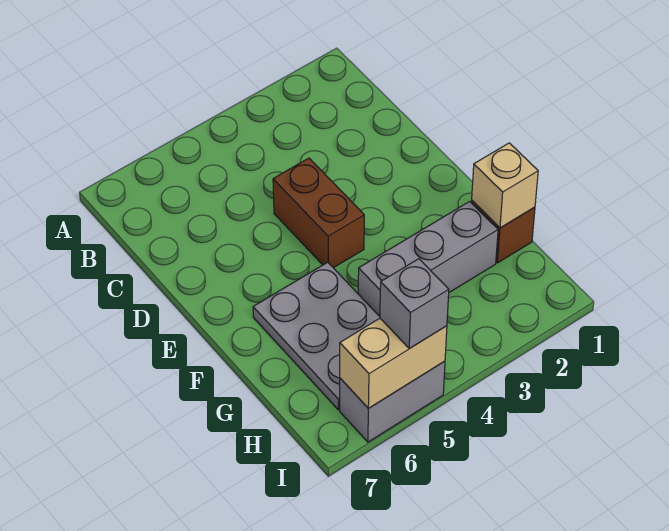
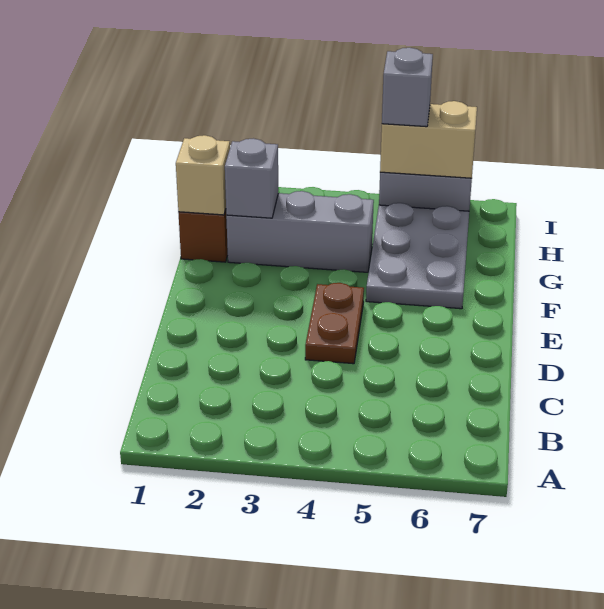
brown 1x2 brick [273,158,364,268] -> brown 1x2 plate [305,283,364,364]
none -> grey 1x1 brick [225,139,278,218]

